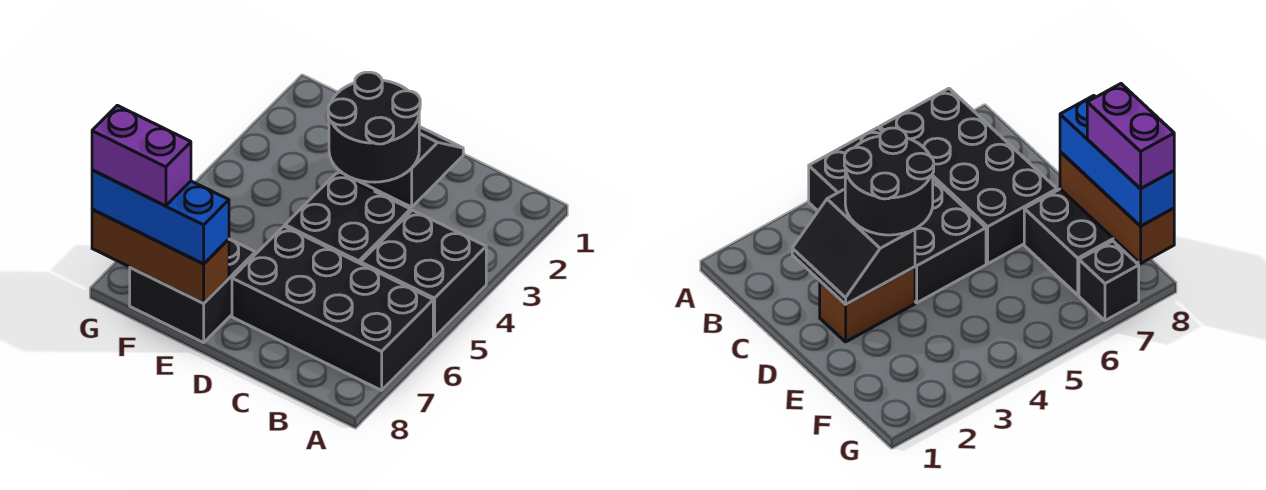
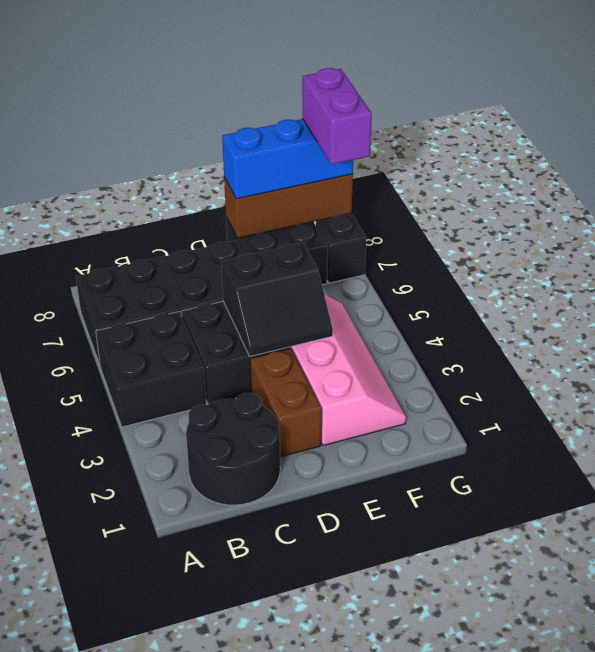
black 2x2 slope [338,127,463,207] -> black 2x2 slope moved to [221,243,333,356]
black 2x2 round brick [328,72,420,182] -> black 2x2 round brick moved to [186,393,280,505]
none -> pink 2x4 slope [290,294,406,446]
purple 1x2 brick [92,105,191,206] -> purple 1x2 brick turned to [303,68,372,165]

